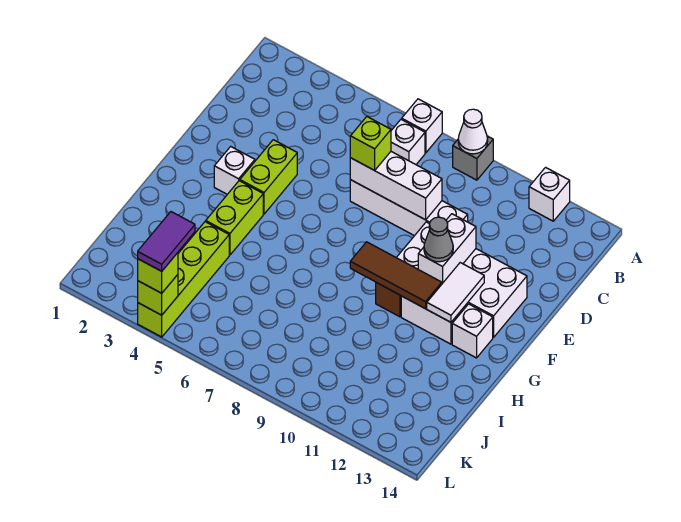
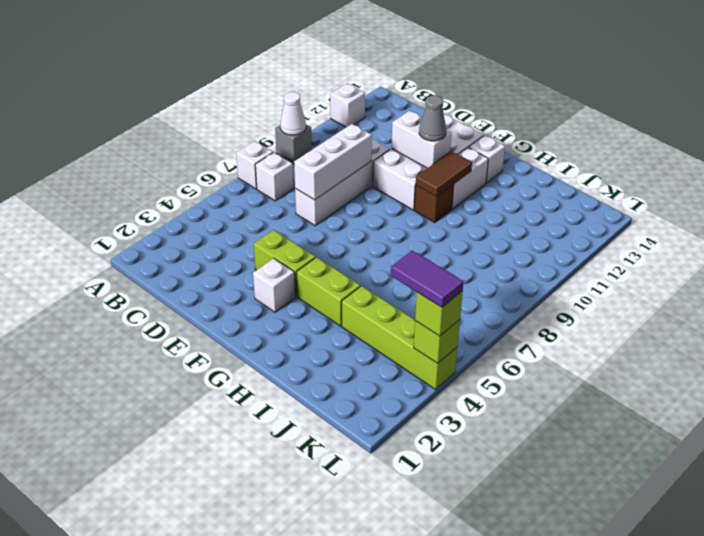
lime 1x1 brick [350,117,391,170] -> none
white 1x2 tile [427,263,484,322] -> none
brown 1x3 tile [350,242,442,309] -> brown 1x2 tile [416,151,472,197]

